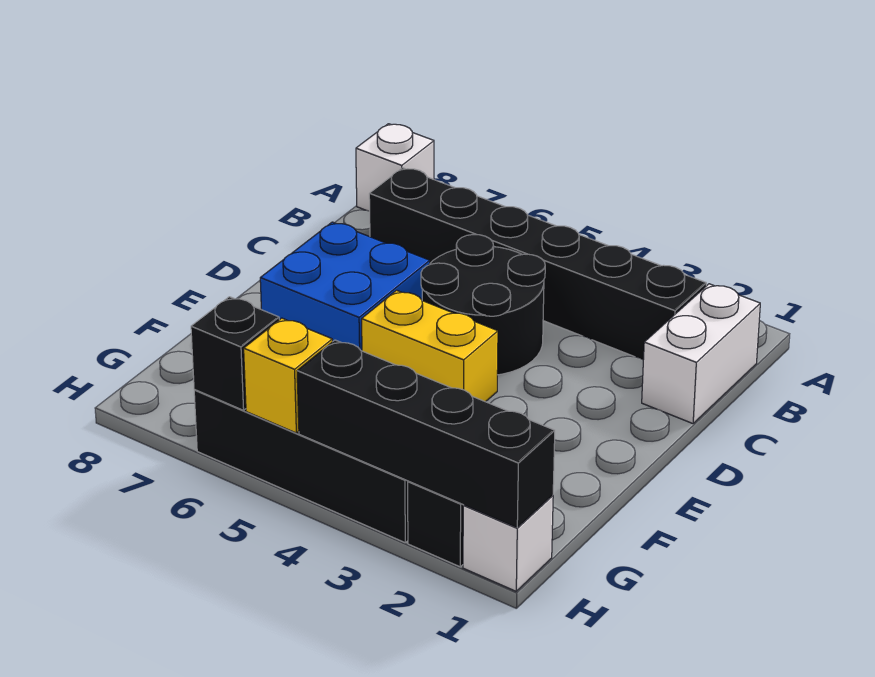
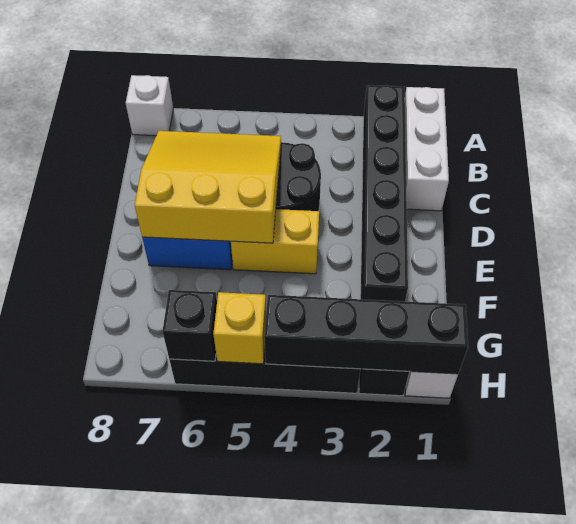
white 1x2 brick [642,284,760,424] -> white 1x3 brick [405,87,449,211]
black 1x6 brick [369,168,706,360] -> black 1x6 brick turned to [361,85,408,301]
none -> yellow 3x3 slope [135,131,281,243]

